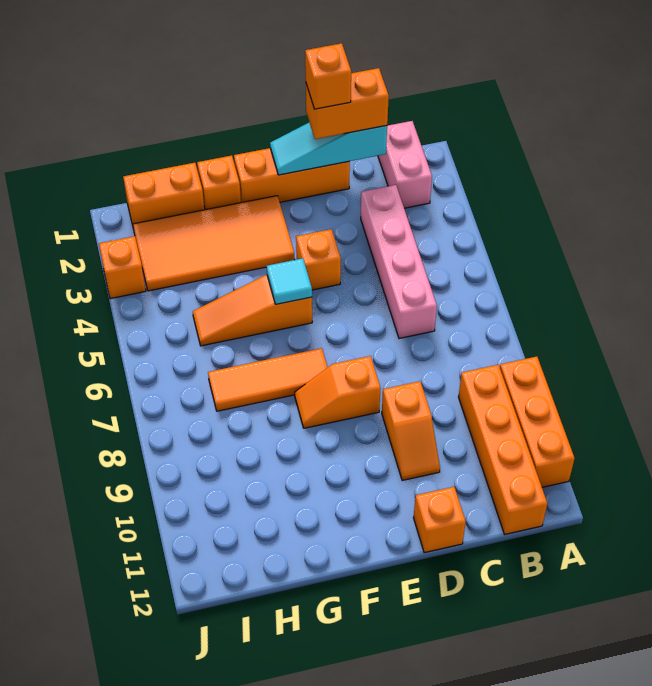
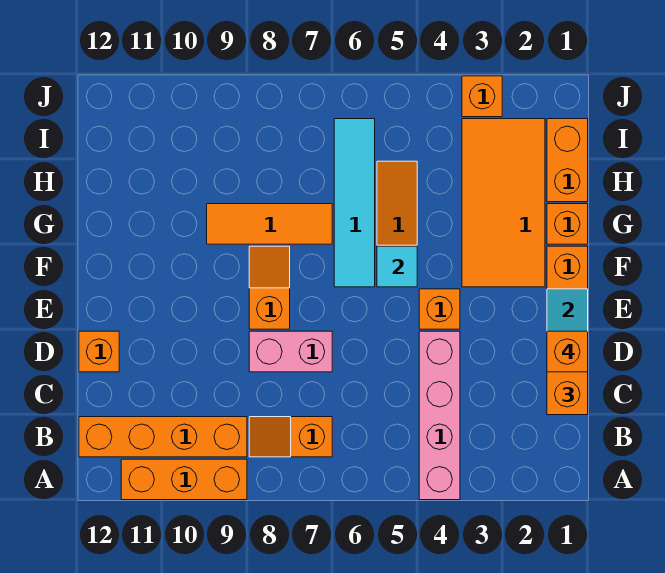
pink 1x2 brick [378,121,432,208] -> pink 1x2 brick moved to [249,331,332,372]
pink 1x4 brick [361,185,437,338] -> pink 1x4 brick turned to [419,331,460,500]
orange 1x2 slope [382,381,440,481] -> orange 1x2 slope moved to [249,417,332,457]
none -> cyan 1x4 tile [334,119,375,287]
orange 1x3 tile [208,348,328,411] -> orange 1x3 tile turned to [207,204,332,244]

